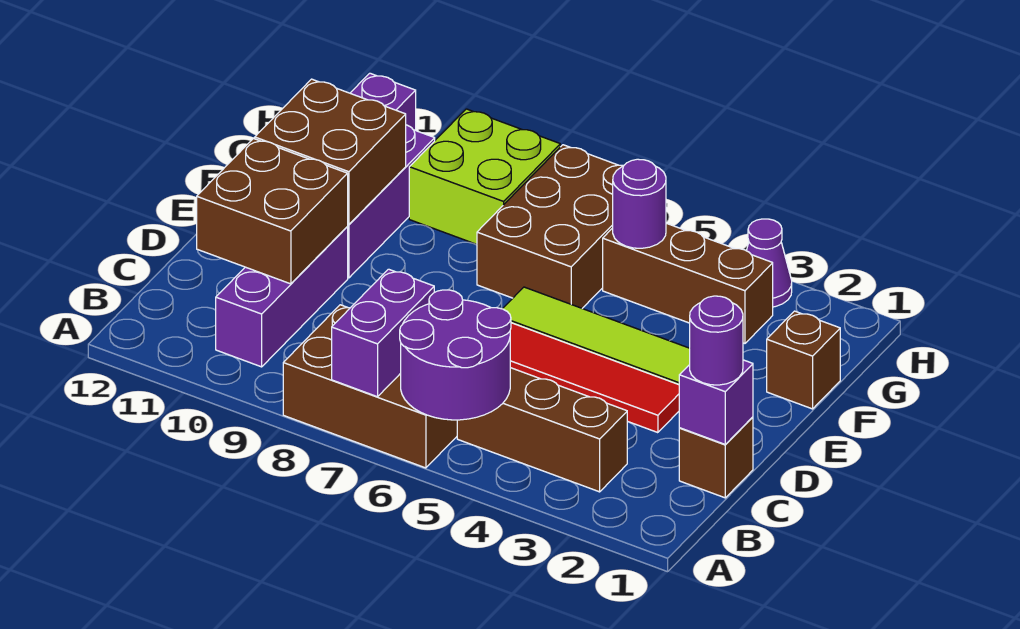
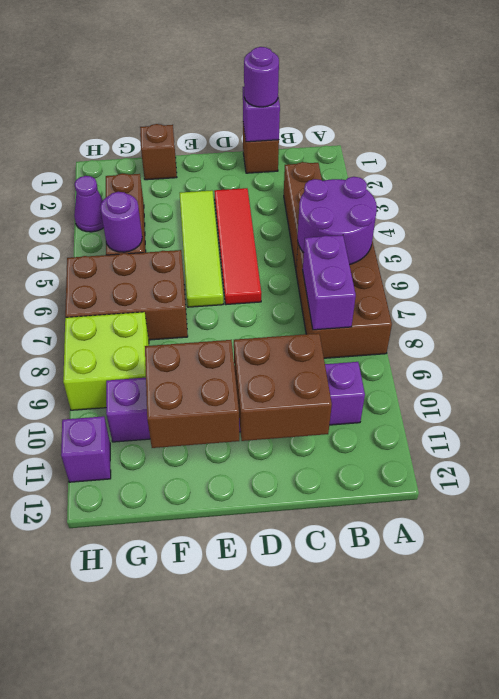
purple 1x2 brick [332,269,434,397] -> purple 1x2 brick turned to [303,235,356,330]

